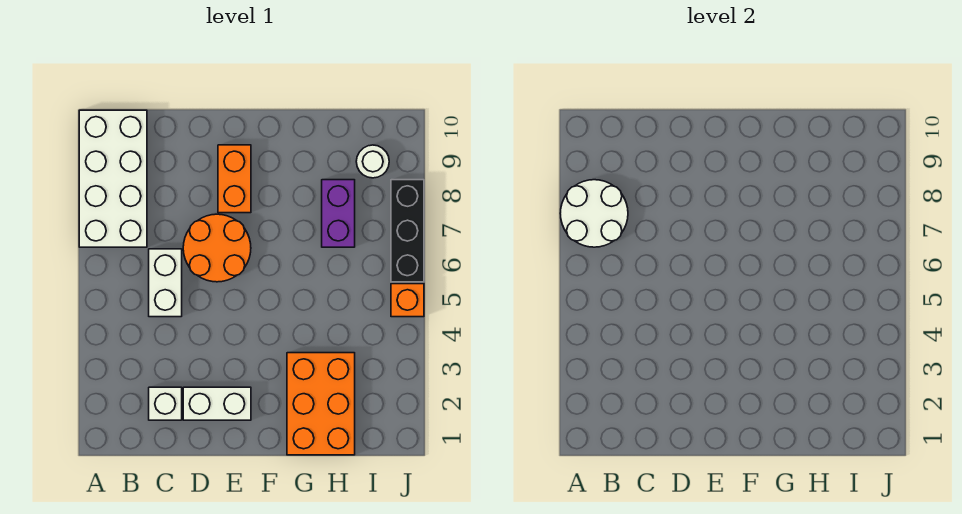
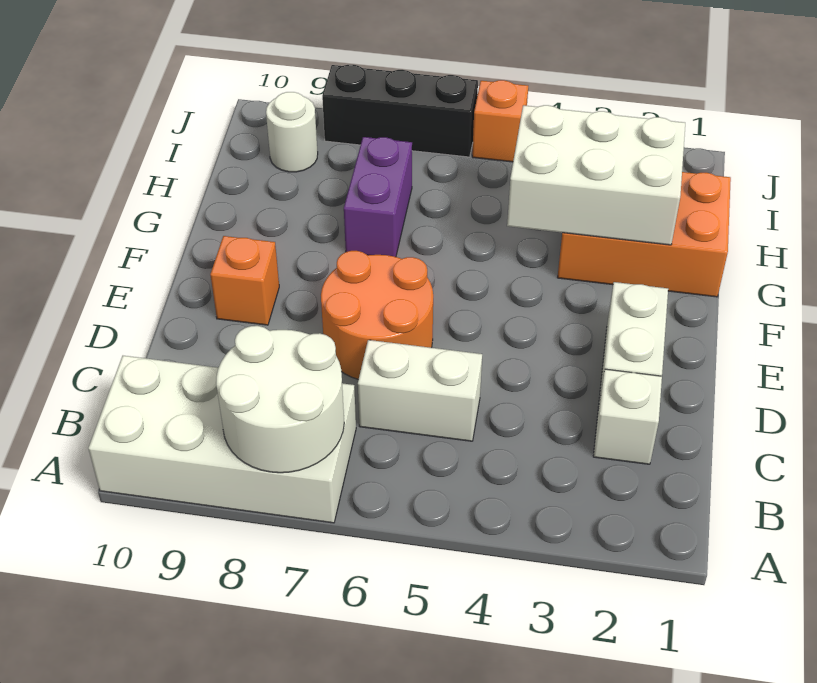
orange 1x2 brick [218,145,251,213] -> orange 1x1 brick [210,236,279,325]
none -> white 2x3 brick [507,105,685,245]
purple 1x2 brick [322,180,355,247] -> purple 1x2 brick turned to [344,137,412,257]

